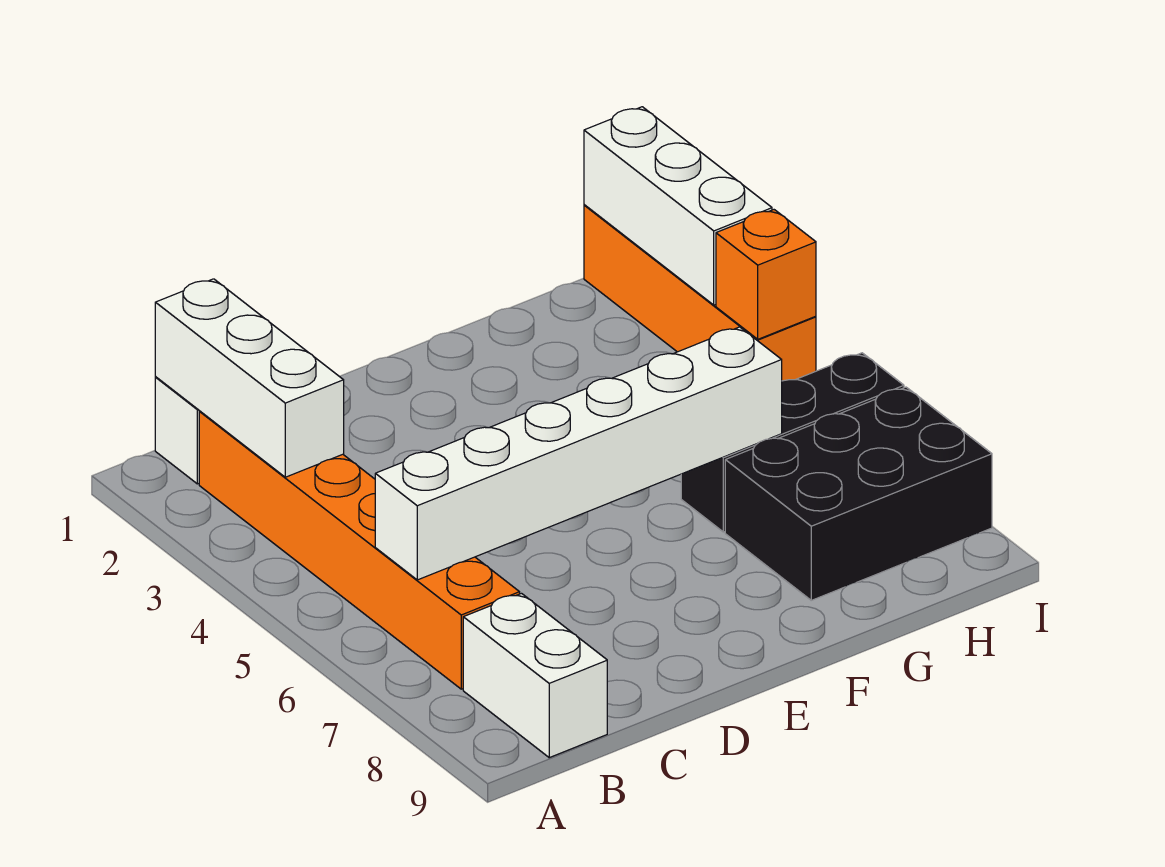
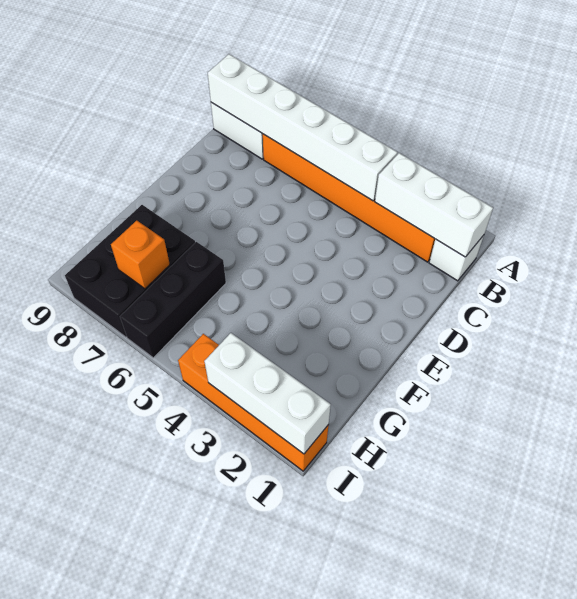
white 1x6 brick [375,327,782,580] -> white 1x6 brick turned to [208,54,398,201]
orange 1x1 brick [716,210,816,339] -> orange 1x1 brick moved to [111,221,170,289]

